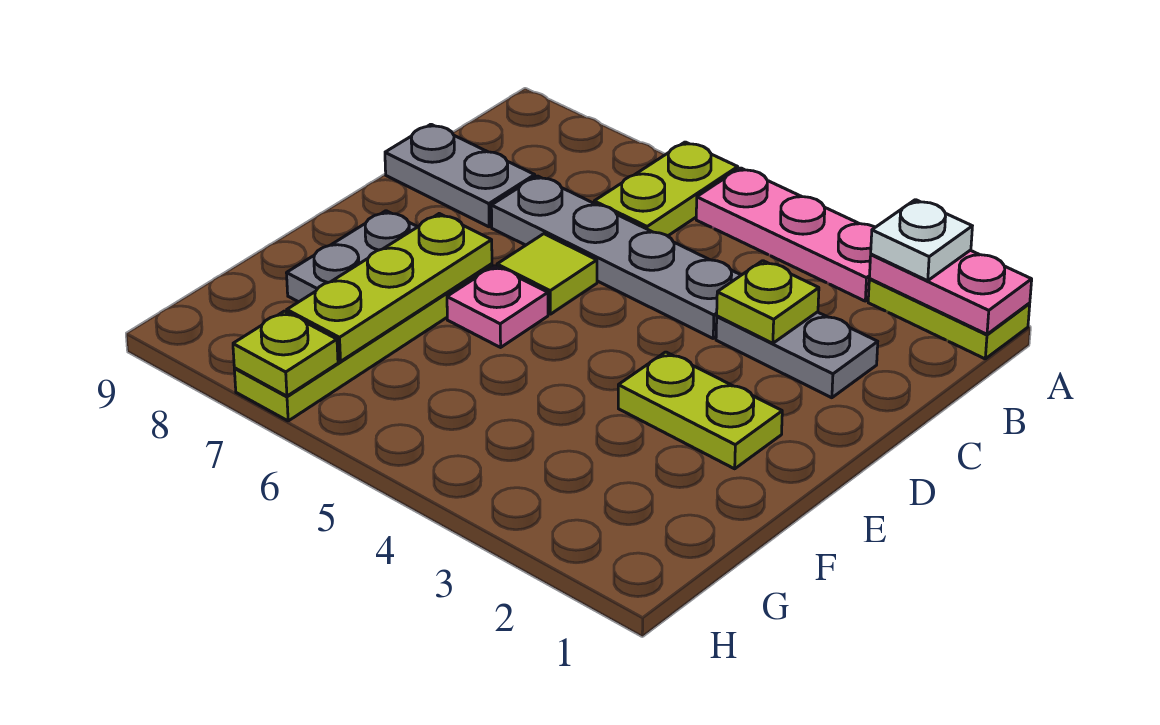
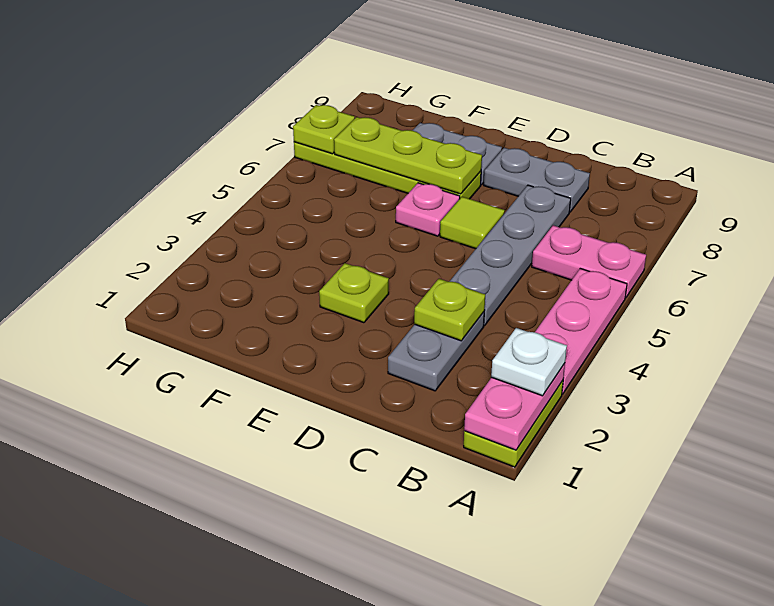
lime 1x2 plate [594,142,738,236] -> pink 1x2 plate [532,225,646,298]
grey 1x2 plate [385,124,535,227] -> grey 1x2 plate turned to [484,148,590,212]
lime 1x2 plate [618,352,782,469] -> lime 1x1 plate [319,263,389,323]

